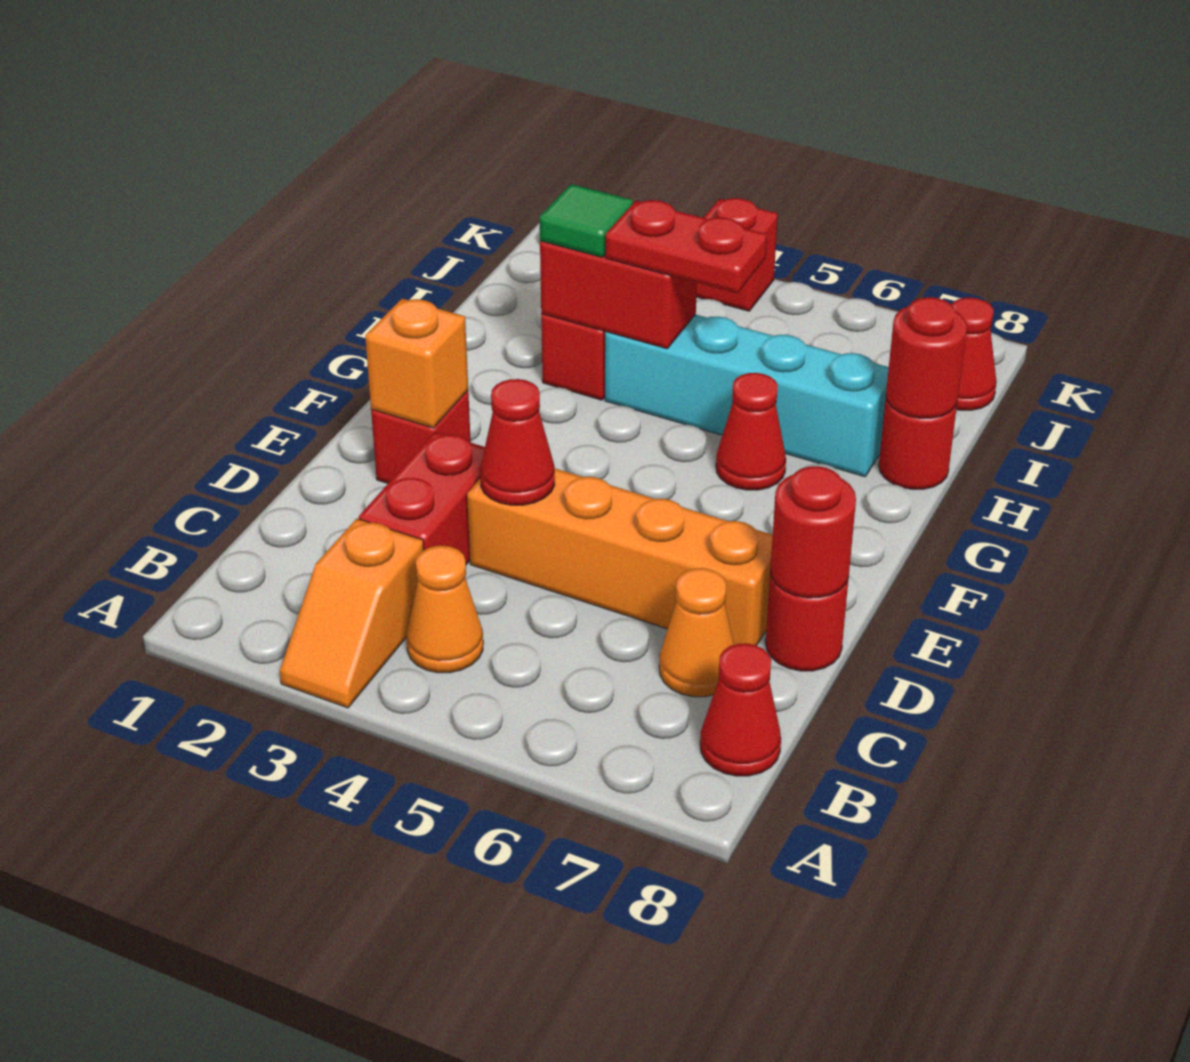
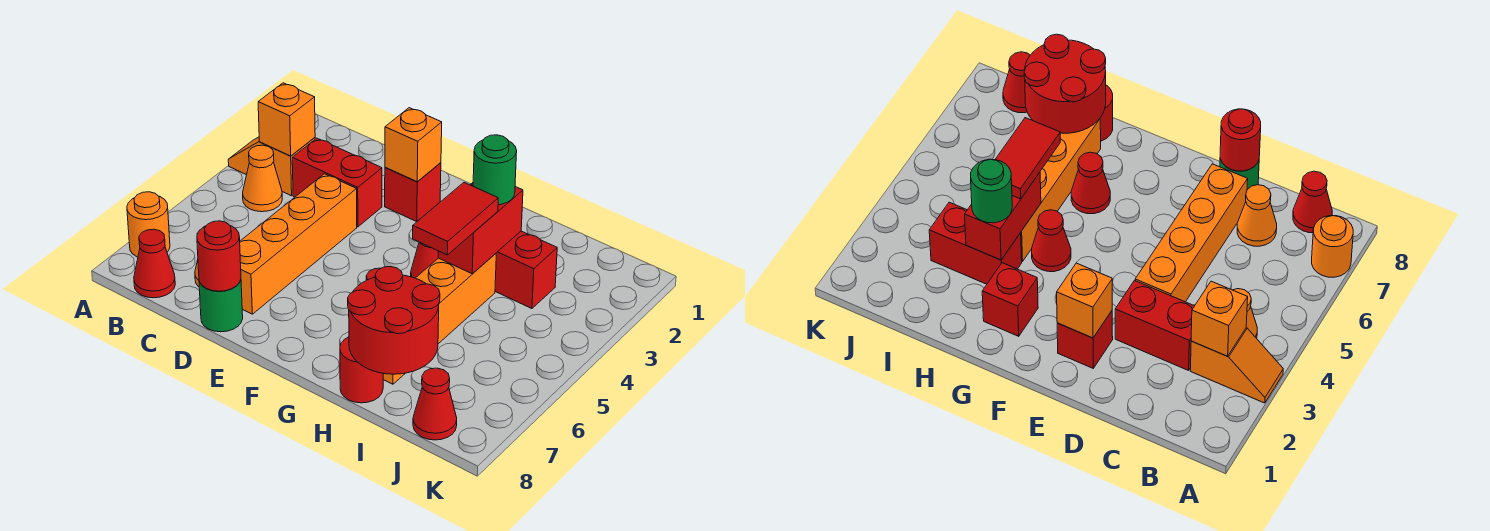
none -> orange 1x1 round brick [127,192,170,257]
none -> orange 1x1 brick [258,83,315,156]
red 1x1 cone [480,379,555,505] -> red 1x1 cone moved to [411,242,438,278]
red 1x1 round brick [766,571,849,671] -> green 1x1 round brick [199,280,243,332]
green 1x1 tile [540,184,633,257] -> green 1x1 round brick [473,135,517,205]
cyan 1x4 brick [605,314,889,477] -> orange 1x4 brick [383,254,496,384]
red 1x2 plate [605,200,767,293] -> red 1x2 tile [413,183,498,255]
red 1x1 round brick [886,297,967,418] -> red 2x2 round brick [348,267,440,374]
red 1x1 brick [696,198,778,311] -> red 1x1 brick moved to [982,263,1038,336]

